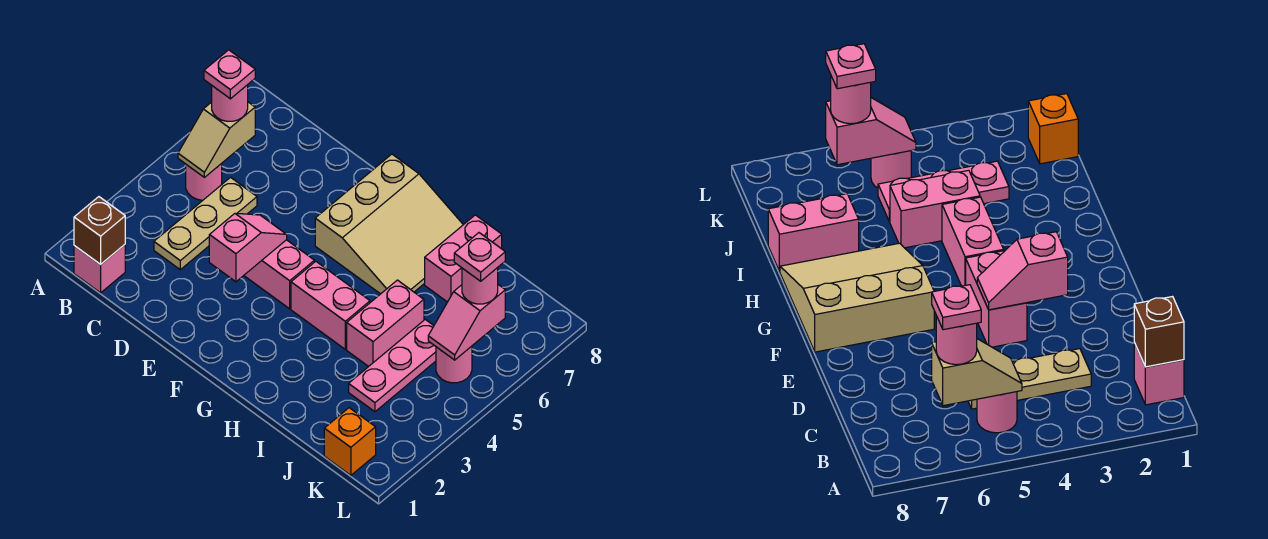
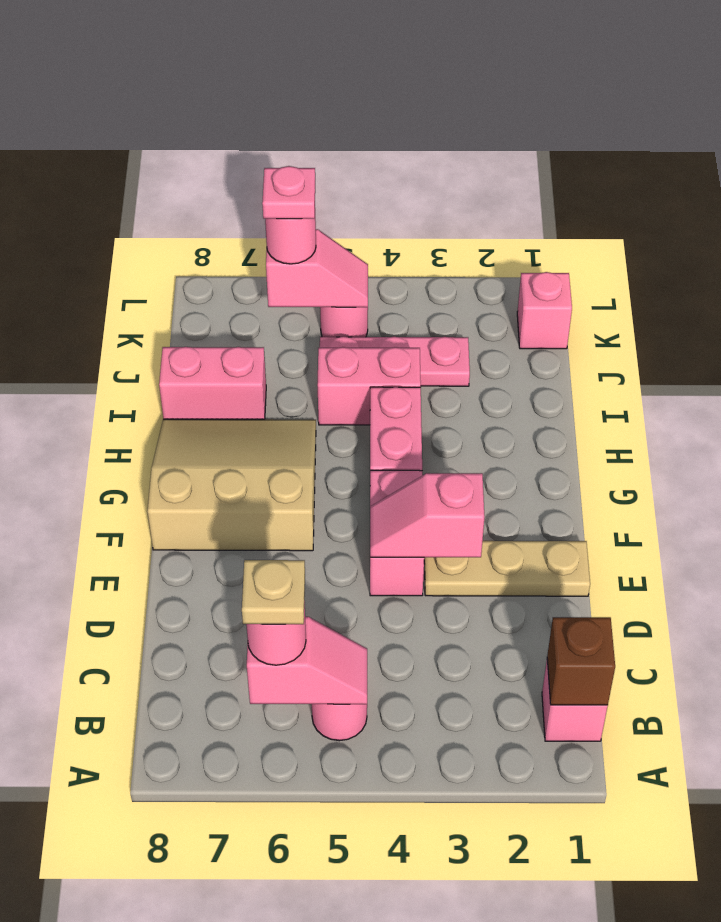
tan 1x2 slope [178,102,255,177] -> pink 1x2 slope [247,617,367,704]
pink 1x1 plate [204,50,255,99] -> tan 1x1 plate [242,560,305,624]
tan 1x3 plate [154,177,257,270] -> tan 1x3 plate moved to [424,541,590,596]
orange 1x1 brick [324,408,376,475] -> pink 1x1 brick [517,272,572,349]

